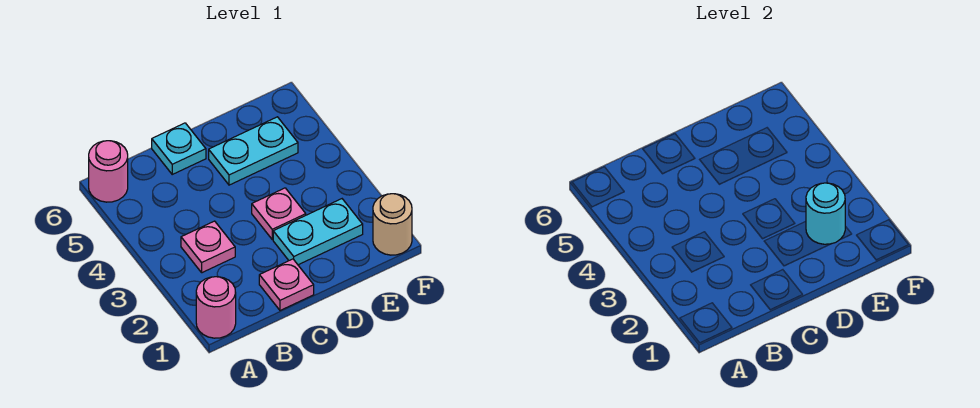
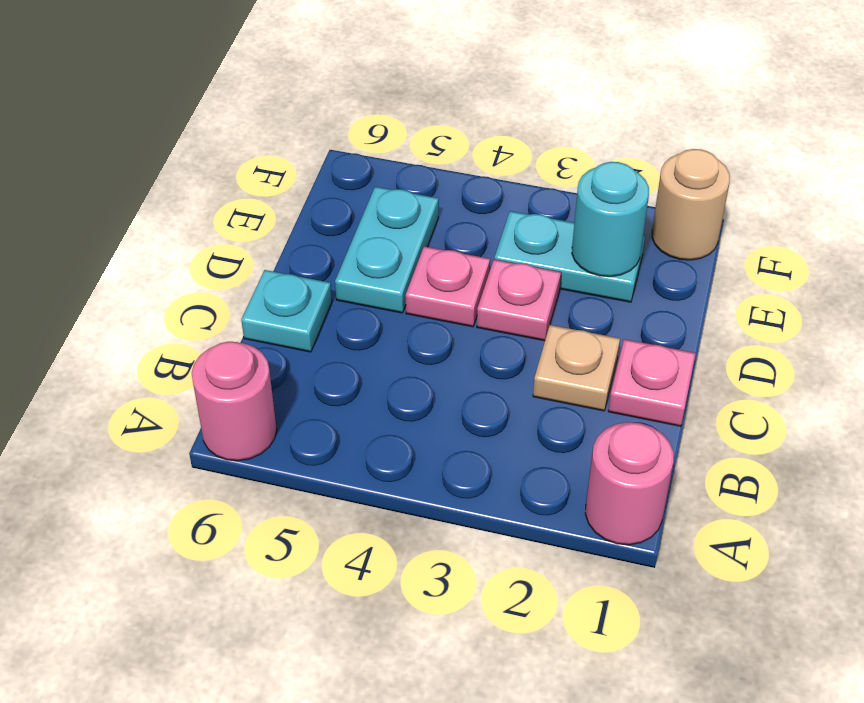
pink 1x1 plate [181,221,235,273] -> pink 1x1 plate moved to [406,246,490,327]
none -> tan 1x1 plate [533,325,620,411]
cyan 1x2 plate [273,199,363,265] -> cyan 1x2 plate turned to [494,211,645,302]

